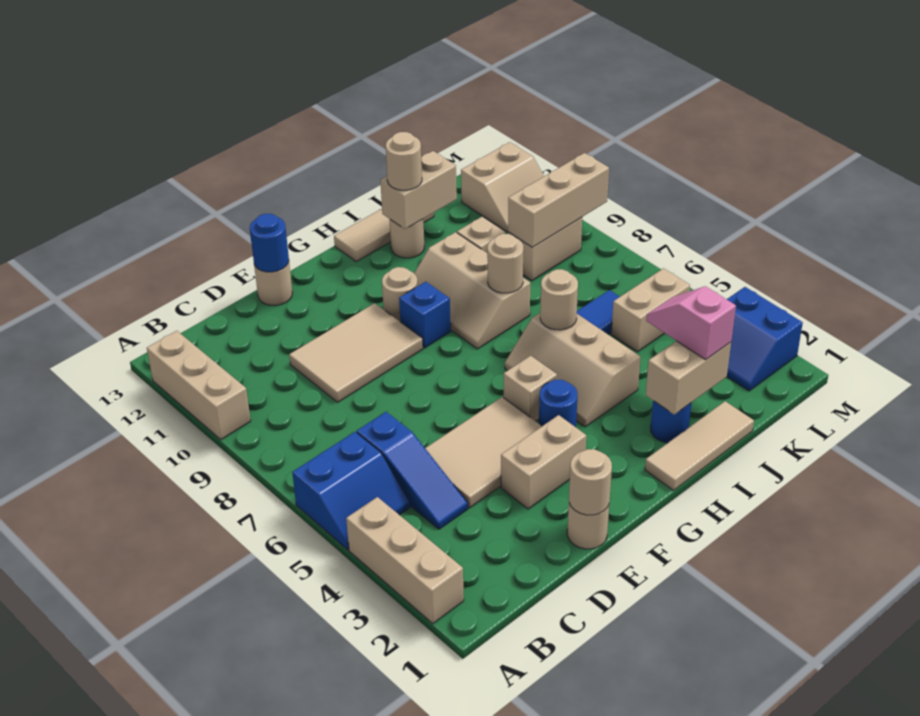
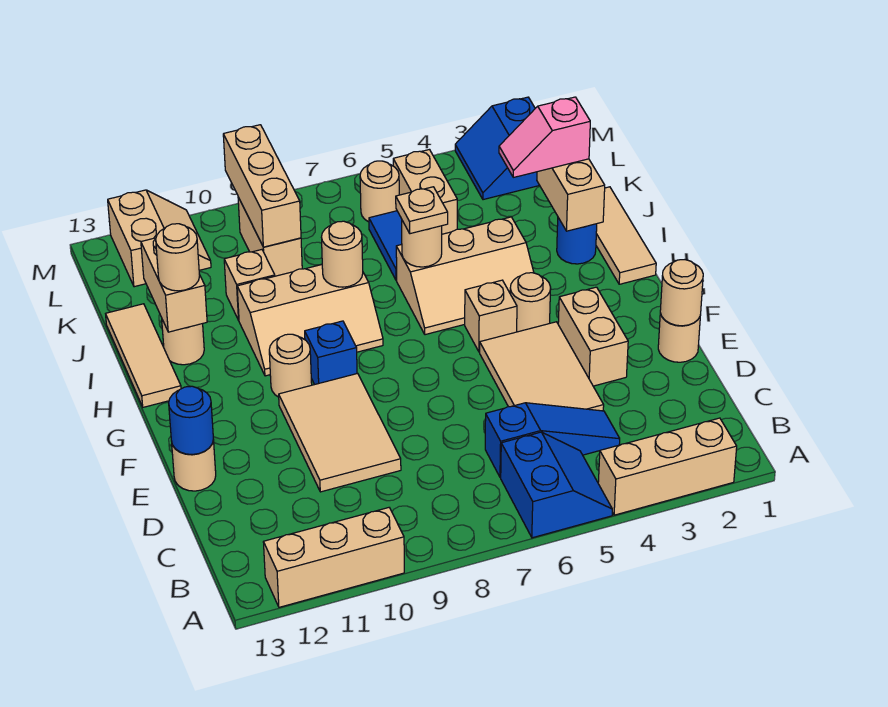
blue 1x1 round brick [539,380,577,427] -> tan 1x1 round brick [510,273,551,332]
none -> tan 1x1 plate [396,187,448,234]
blue 2x2 slope [727,287,803,391] -> blue 2x2 slope turned to [455,97,540,200]
none -> tan 1x1 round brick [360,161,399,222]

